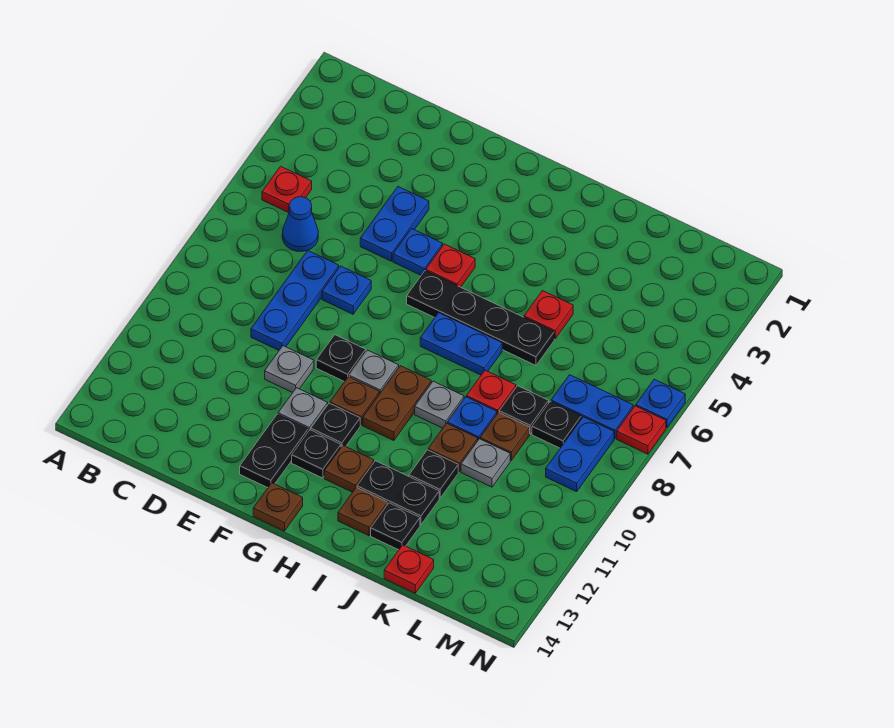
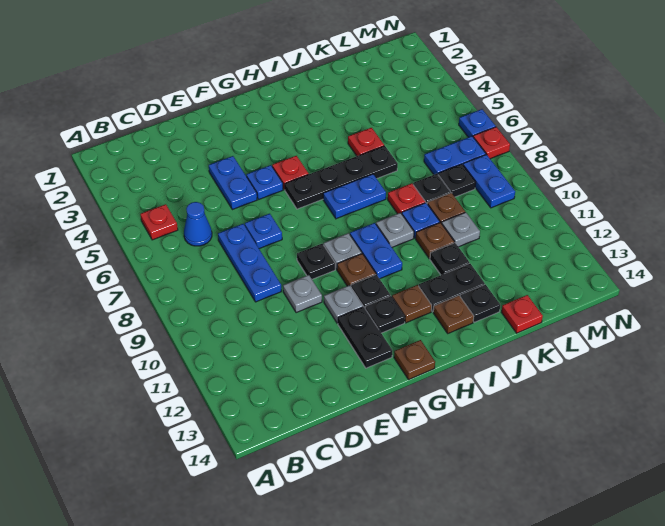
brown 1x2 plate [363,366,431,441] -> blue 1x2 plate [350,223,402,279]

